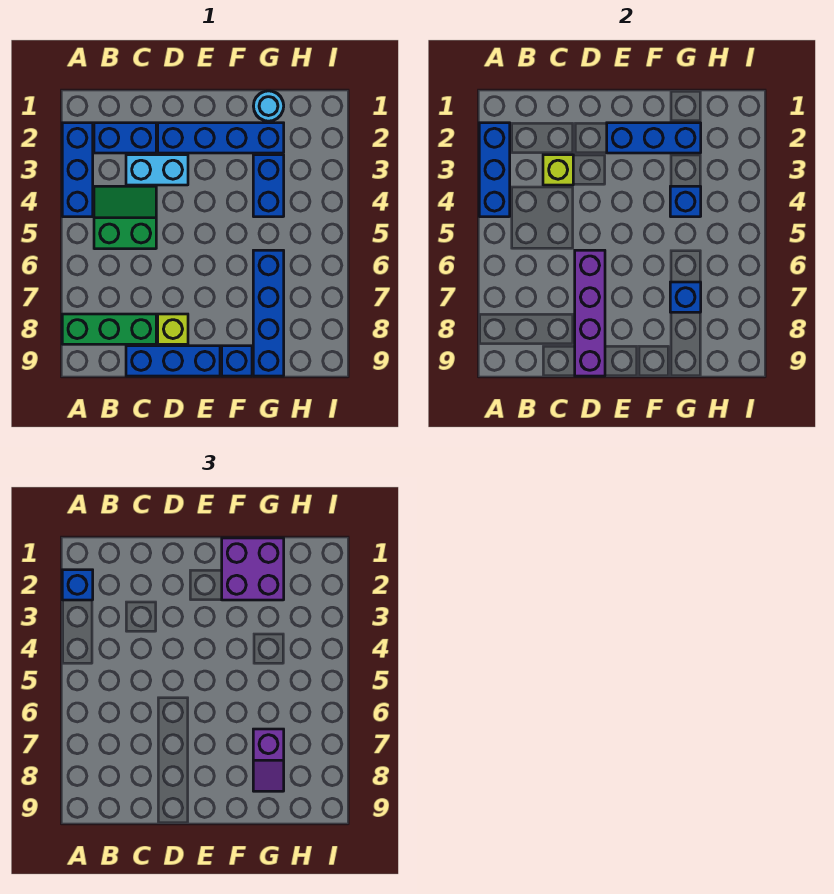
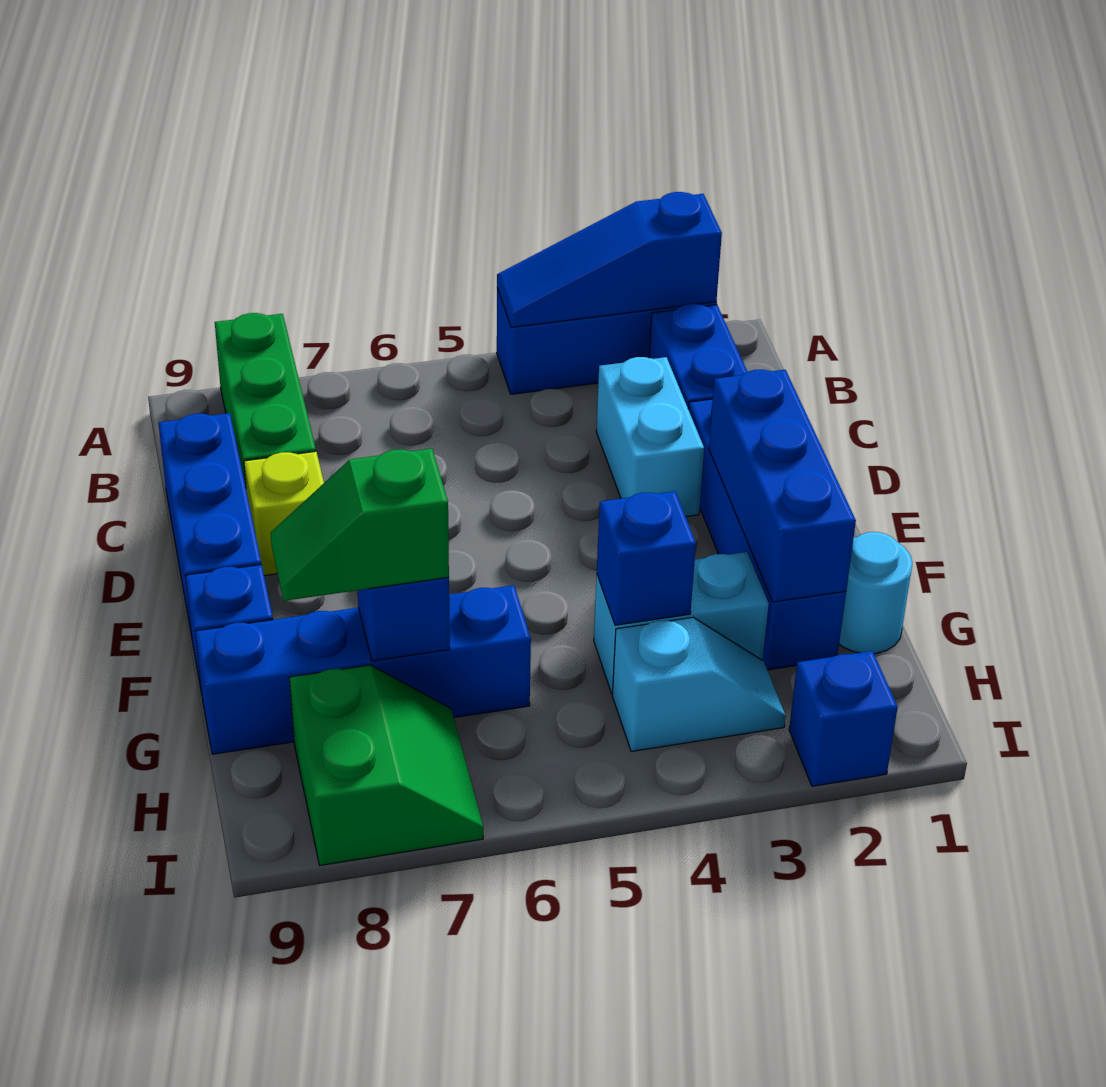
blue 1x3 brick [479,123,510,217] -> blue 1x3 slope [497,192,722,327]
blue 1x1 brick [62,570,93,600] -> blue 1x1 brick moved to [789,651,898,786]
green 2x2 slope [94,186,156,249] -> green 2x2 slope moved to [289,665,483,865]
lime 1x1 brick [543,155,573,185] -> none
purple 1x4 brick [575,250,605,376] -> none
purple 2x2 brick [222,538,284,600] -> none
blue 1x2 brick [253,155,284,217] -> cyan 1x2 brick [594,552,769,694]
purple 1x2 slope [253,729,284,791] -> green 1x2 slope [271,449,449,601]
none -> cyan 1x2 slope [612,617,786,752]

